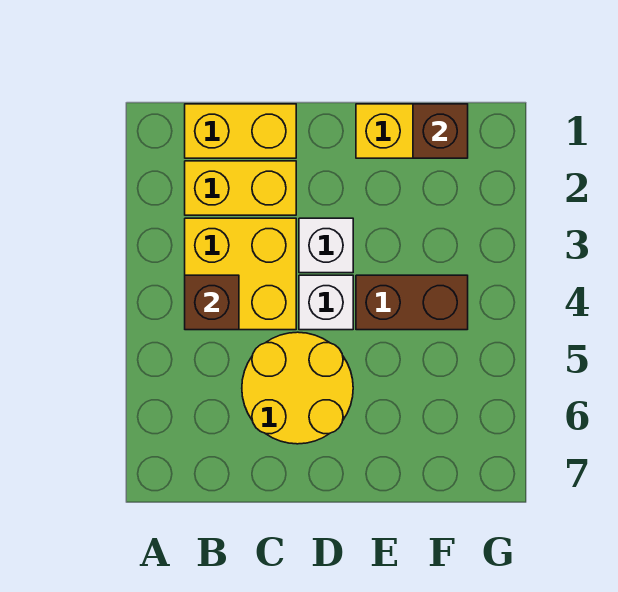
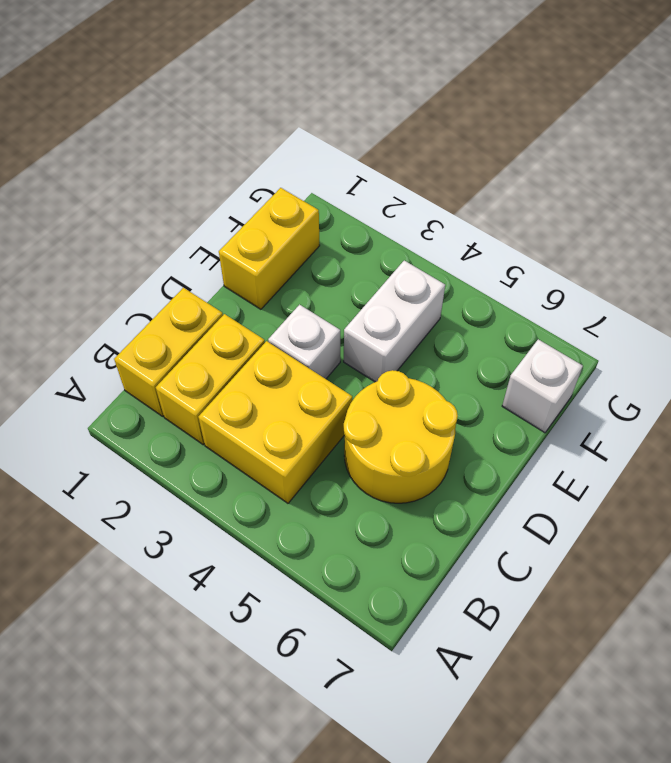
brown 1x1 brick [185,275,239,330] -> none
white 1x1 brick [299,275,353,330] -> white 1x1 brick moved to [502,339,583,433]
brown 1x2 brick [356,275,468,330] -> white 1x2 brick [344,261,445,382]
brown 1x1 brick [413,104,468,158] -> none

